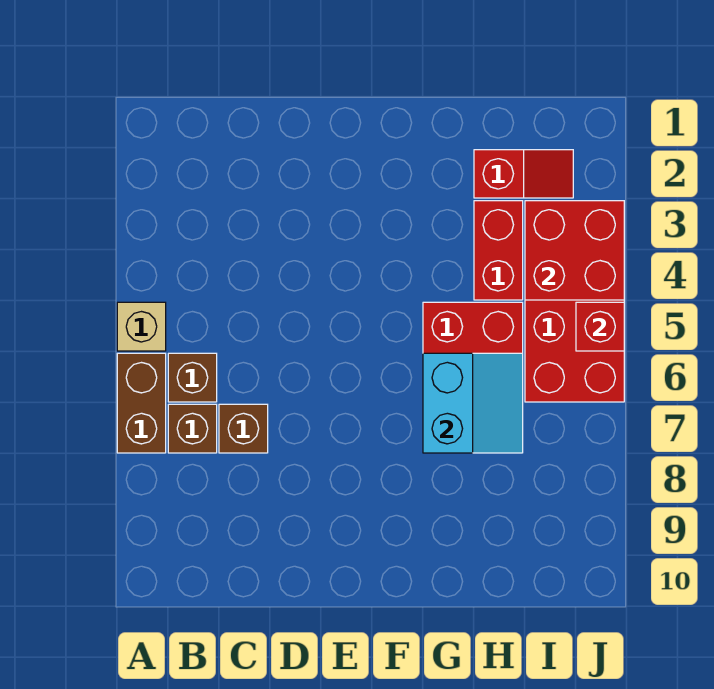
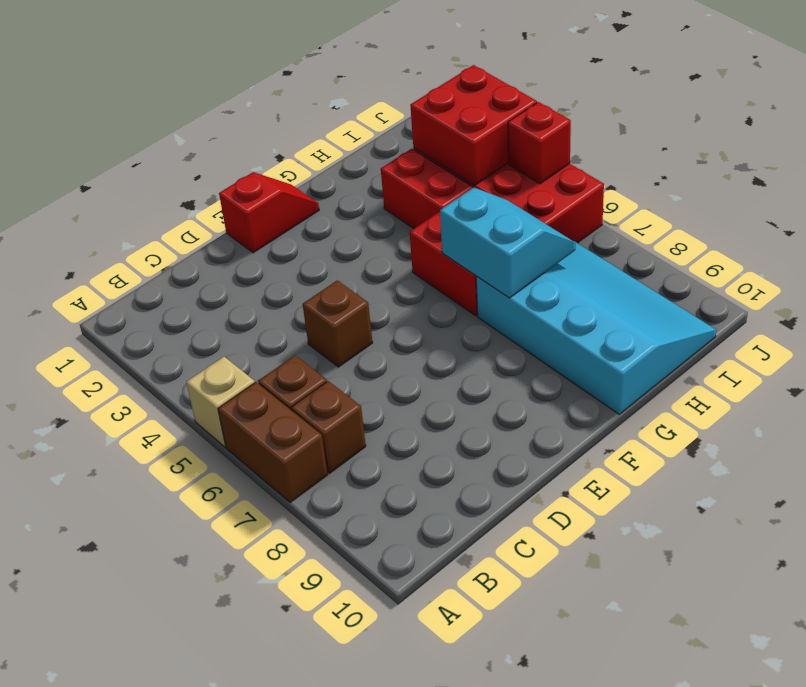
brown 1x1 brick [219,404,268,453] -> brown 1x1 brick moved to [303,280,372,367]
none -> cyan 3x4 slope [476,241,716,414]
red 1x2 slope [474,150,573,198] -> red 1x2 slope moved to [219,172,319,253]

